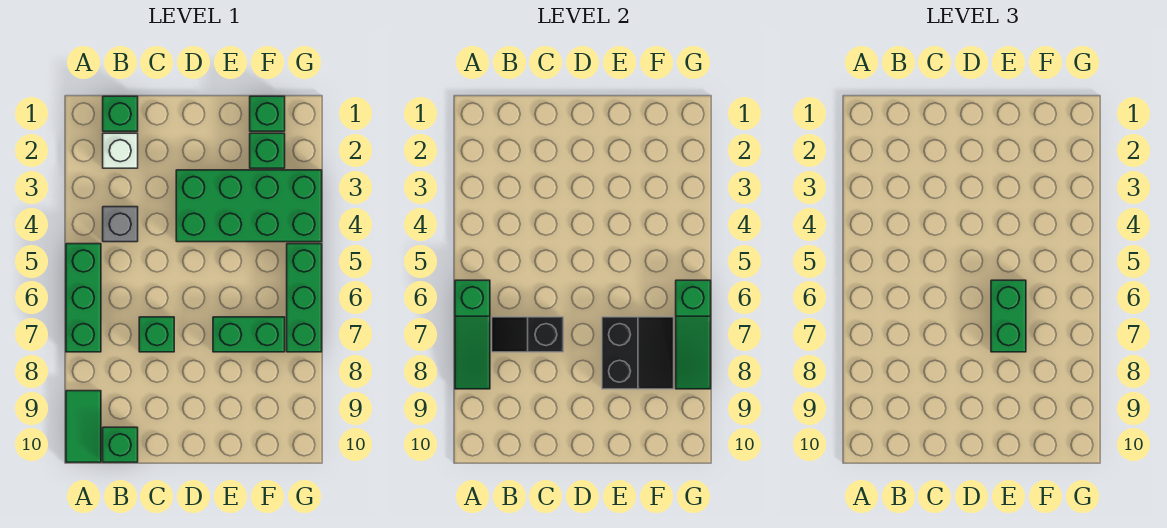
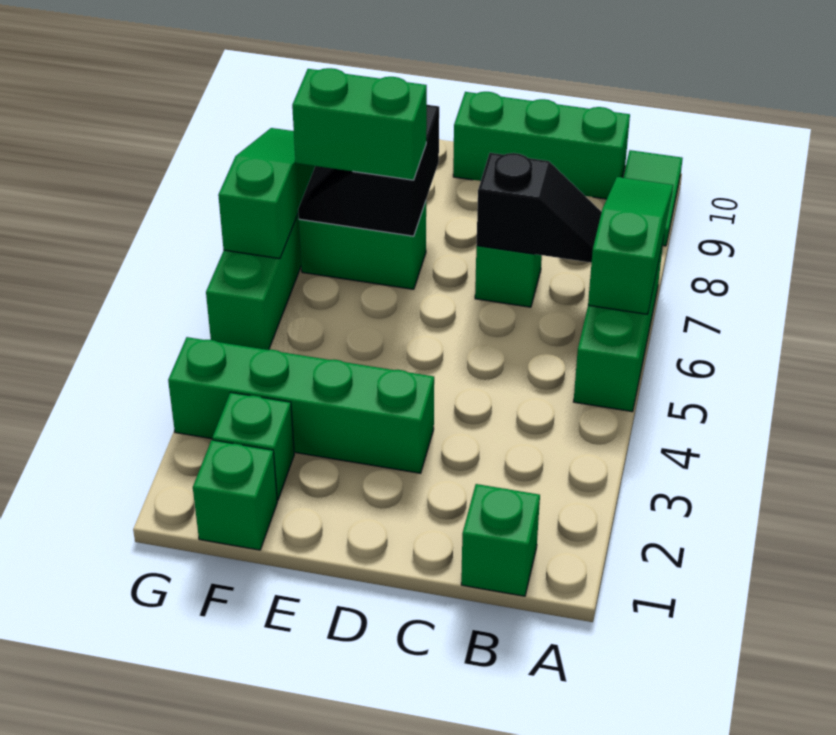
white 1x1 brick [103,133,138,168] -> none
grey 1x1 brick [103,207,138,242] -> none
green 1x1 brick [103,427,138,462] -> green 1x3 brick [453,92,630,199]
green 2x4 brick [176,170,322,242] -> green 1x4 brick [168,337,434,473]
green 1x2 brick [991,280,1026,352] -> green 1x2 brick turned to [292,68,427,180]

